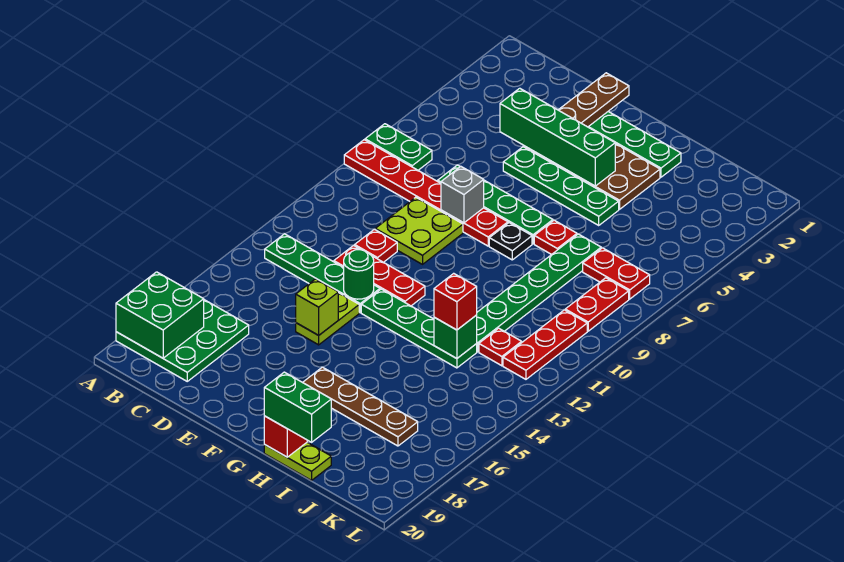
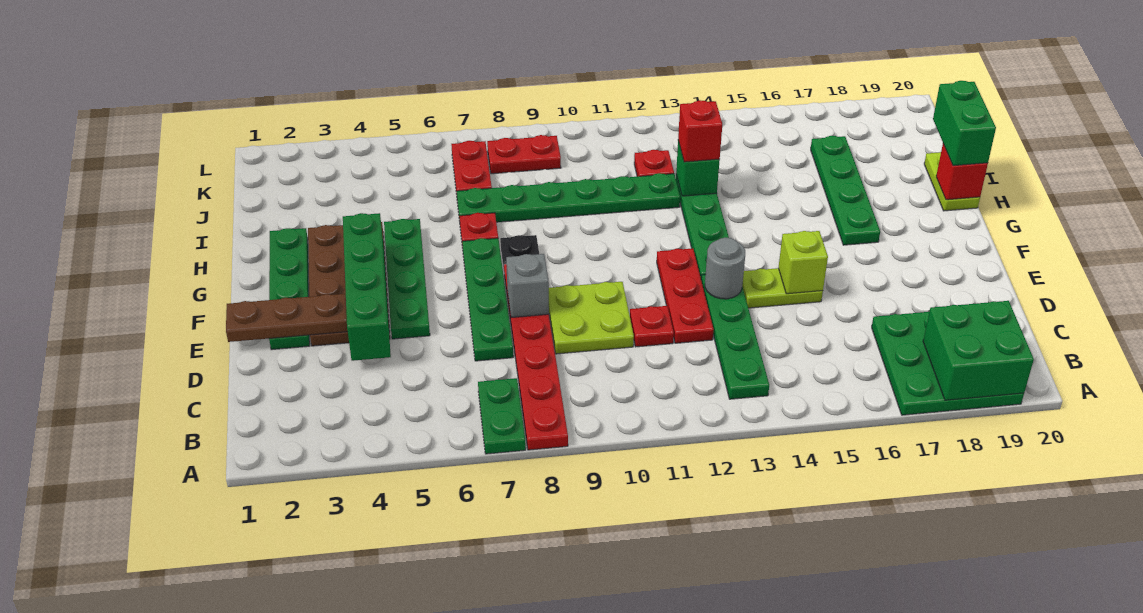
green 1x1 round brick [344,250,374,299] -> grey 1x1 round brick [705,238,745,299]
brown 1x4 plate [303,367,418,446] -> green 1x4 plate [811,136,880,245]
red 1x3 plate [503,310,587,379] -> none

